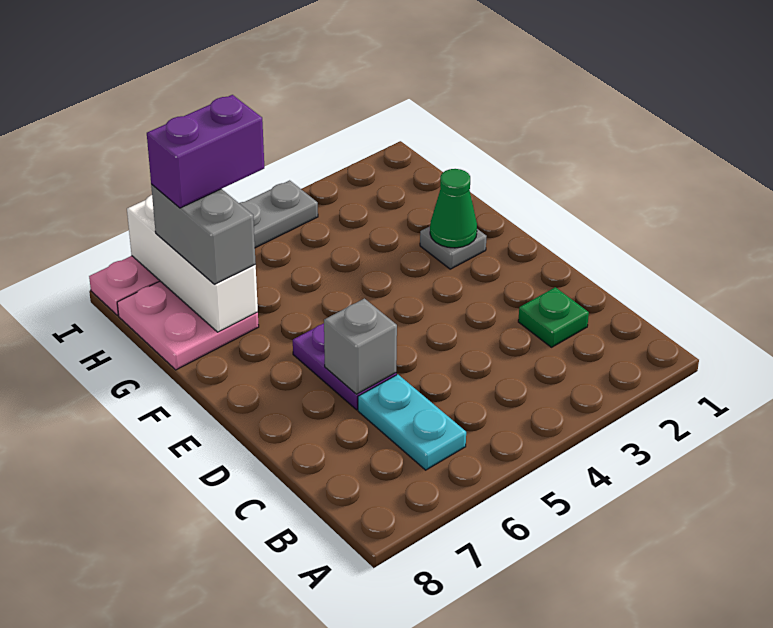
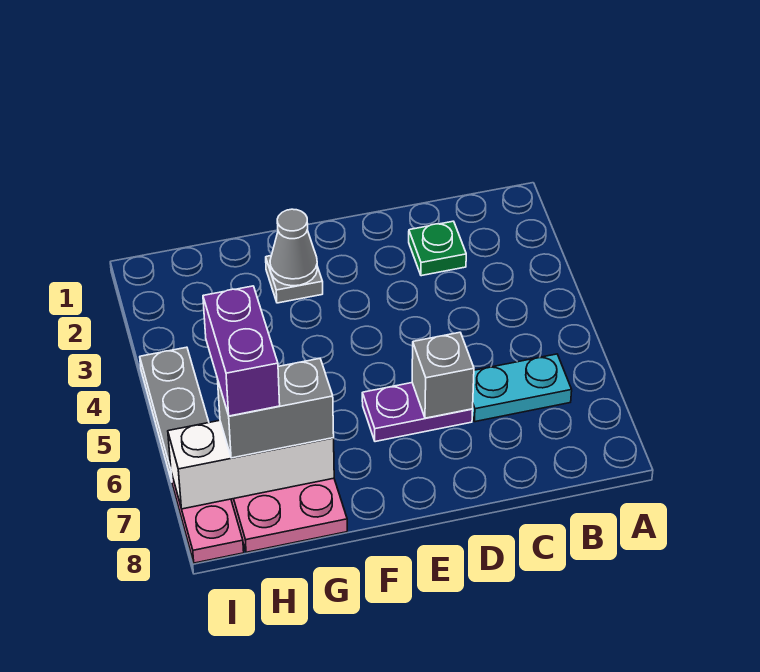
green 1x1 cone [430,169,477,248] -> grey 1x1 cone [270,209,317,286]

